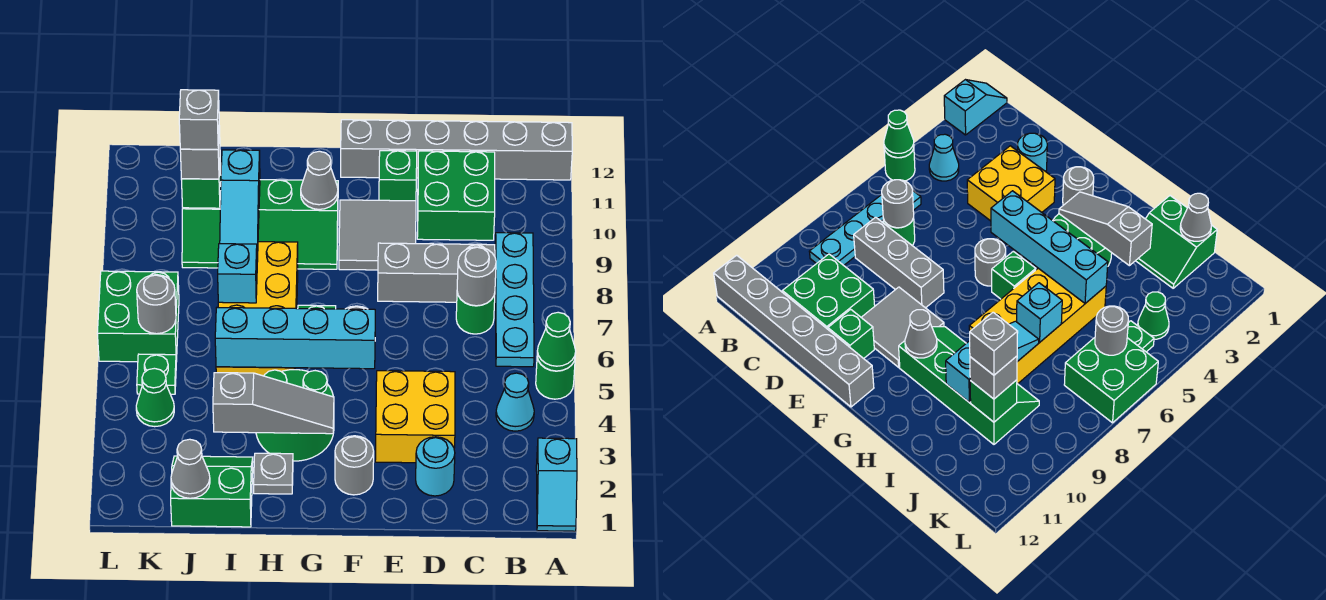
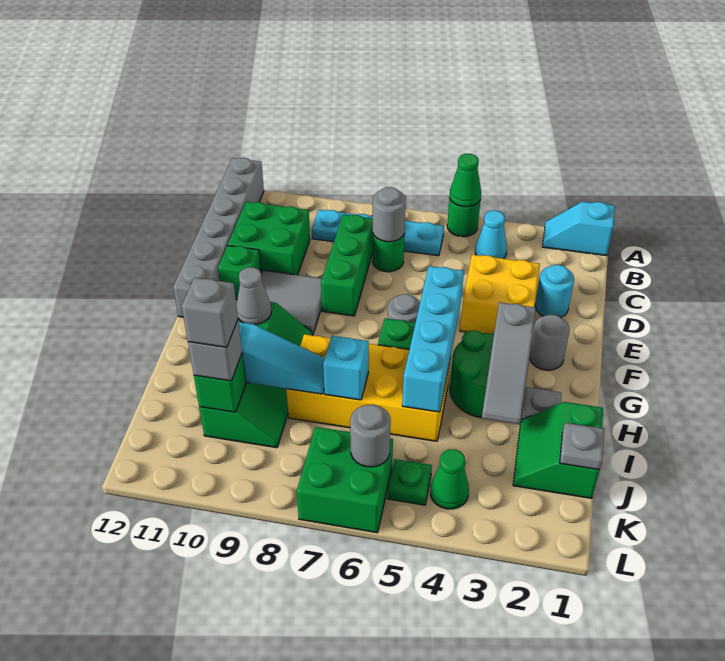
cyan 1x2 slope [536,438,577,531] -> cyan 1x2 slope turned to [542,202,615,256]
grey 1x3 brick [378,243,495,302] -> green 1x3 brick [321,215,373,316]
grey 1x3 slope [213,373,334,434] -> grey 1x3 slope turned to [482,302,536,424]
grey 1x1 cone [171,439,210,498] -> grey 1x1 plate [560,423,604,470]

